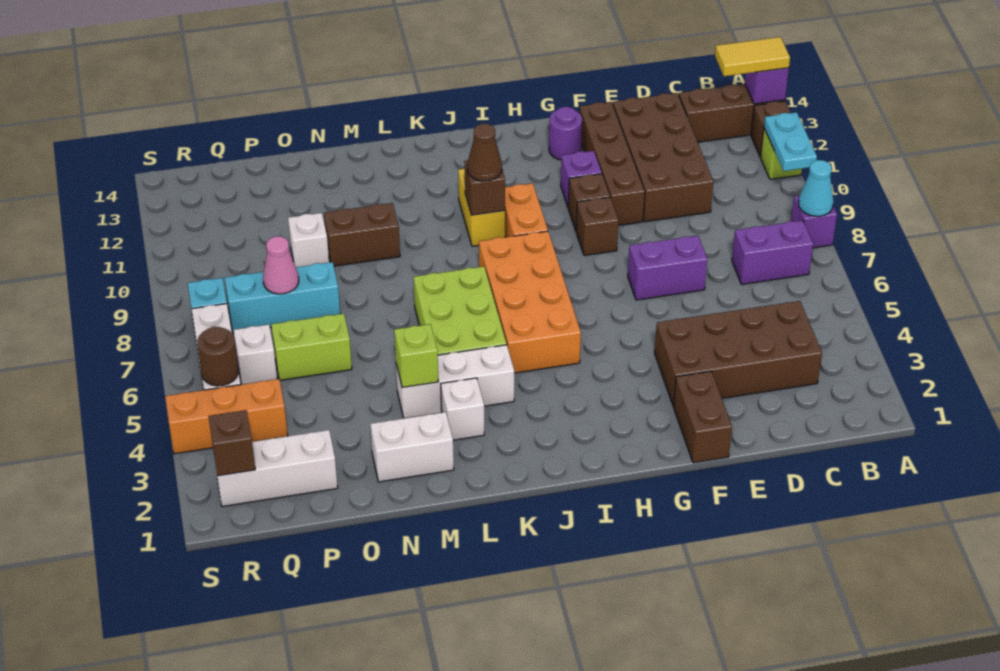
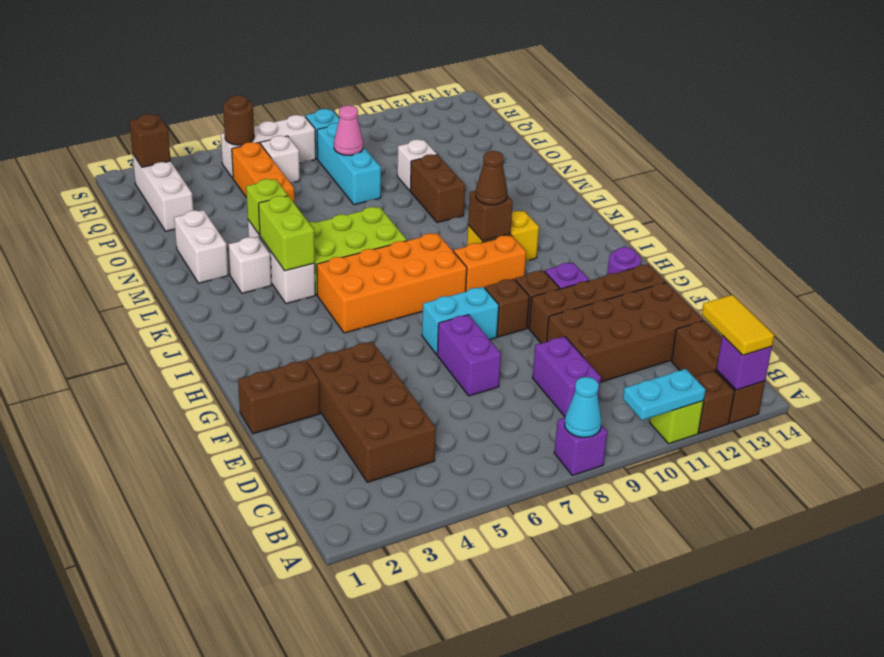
purple 1x2 brick [732,220,813,284] -> purple 1x2 brick moved to [533,337,601,417]
none -> cyan 1x2 brick [422,287,499,354]
lime 1x2 brick [271,314,352,380] -> lime 1x2 brick moved to [259,196,315,271]
orange 1x3 brick [165,379,288,454] -> orange 1x3 brick moved to [232,142,294,202]

